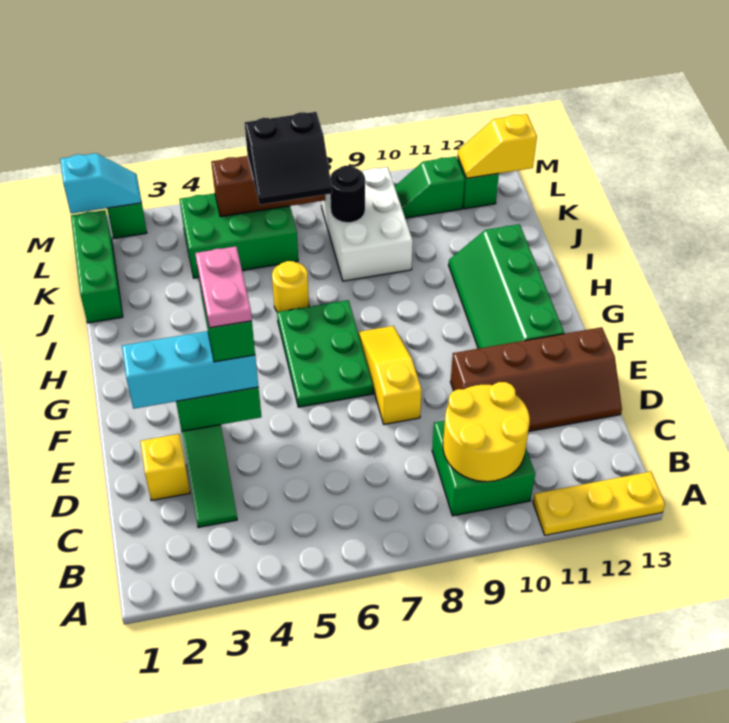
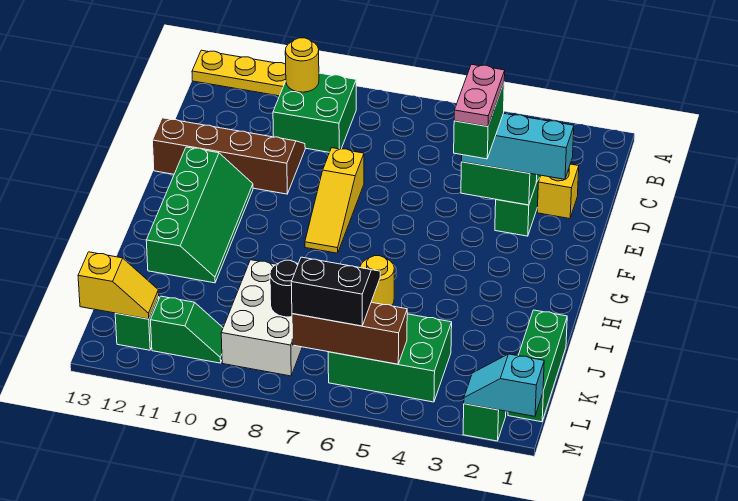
yellow 2x2 round brick [443,382,530,482] -> yellow 1x1 round brick [285,38,319,92]
green 2x3 plate [277,300,373,407] -> none

